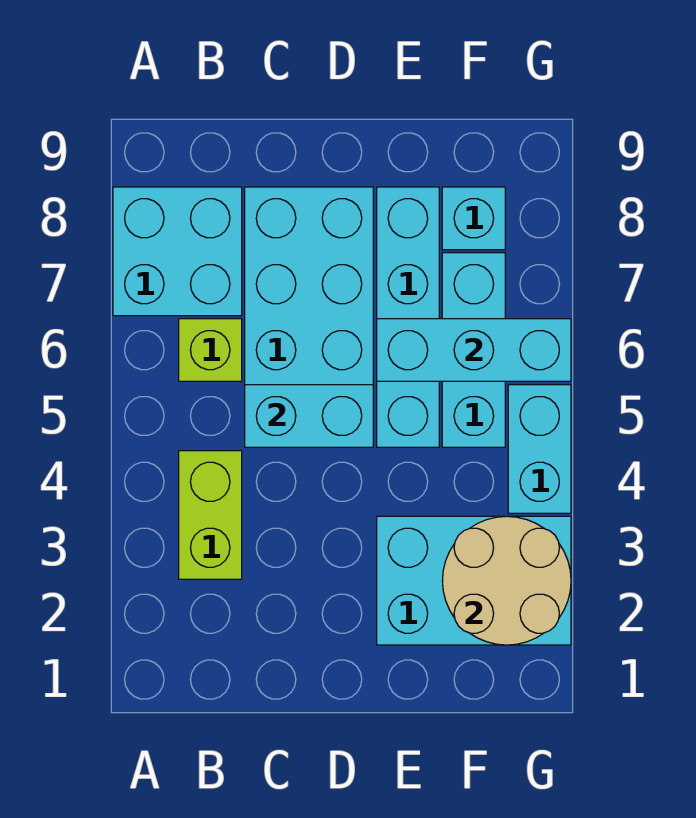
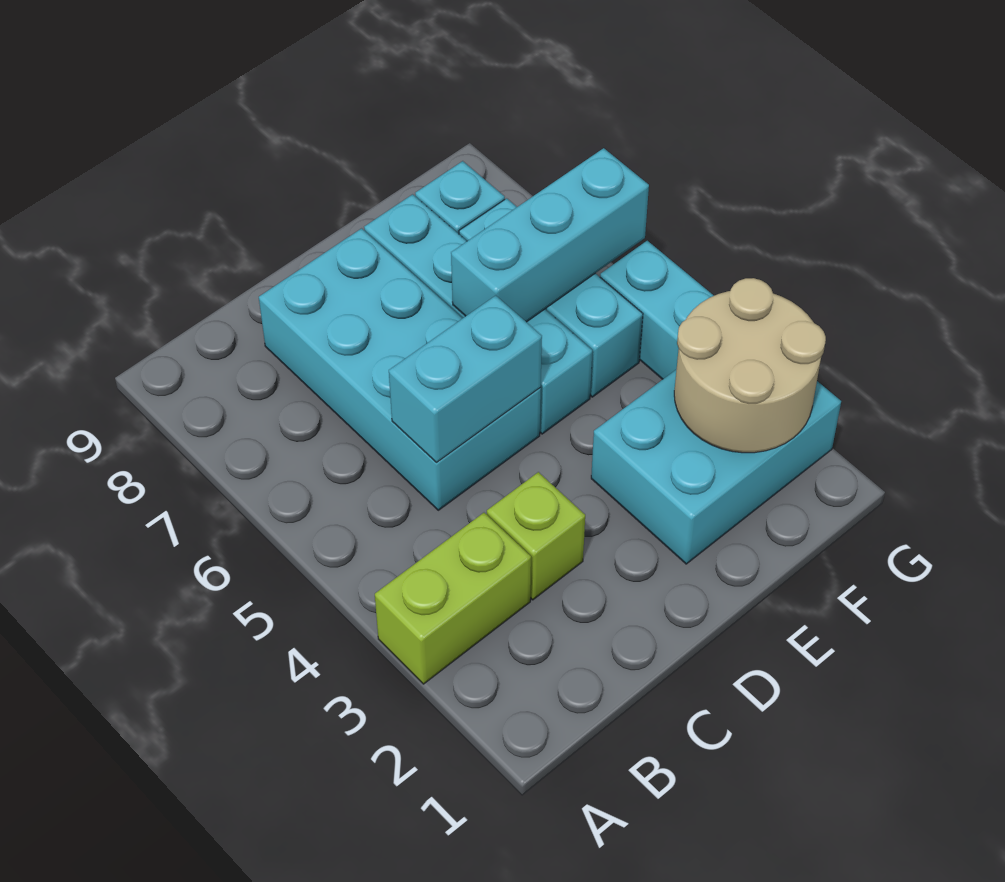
cyan 2x2 brick [113,187,242,316] -> none
lime 1x2 brick [179,451,242,579] -> lime 1x2 brick turned to [375,513,531,684]
lime 1x1 brick [179,319,242,381] -> lime 1x1 brick moved to [487,472,585,600]

